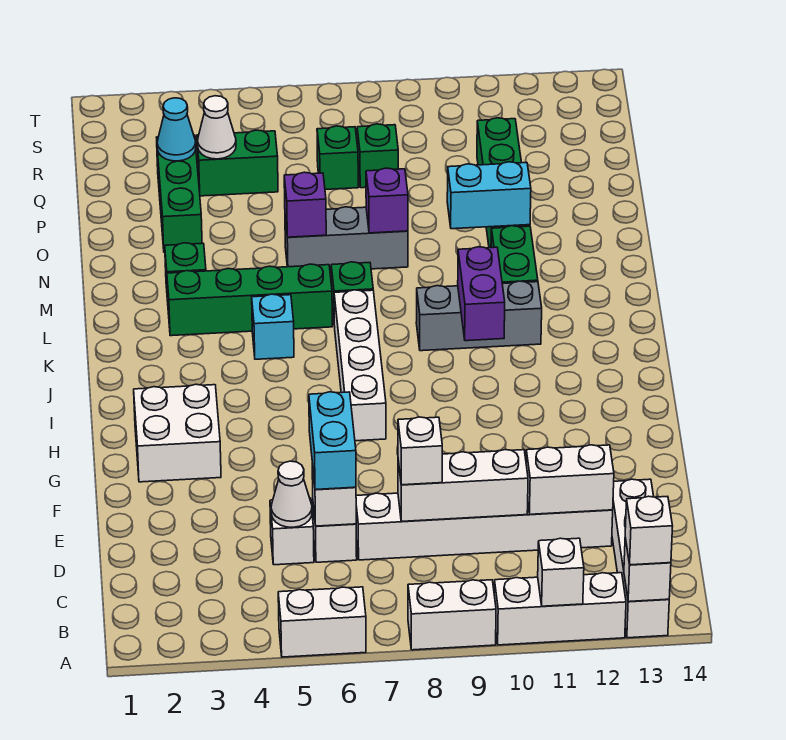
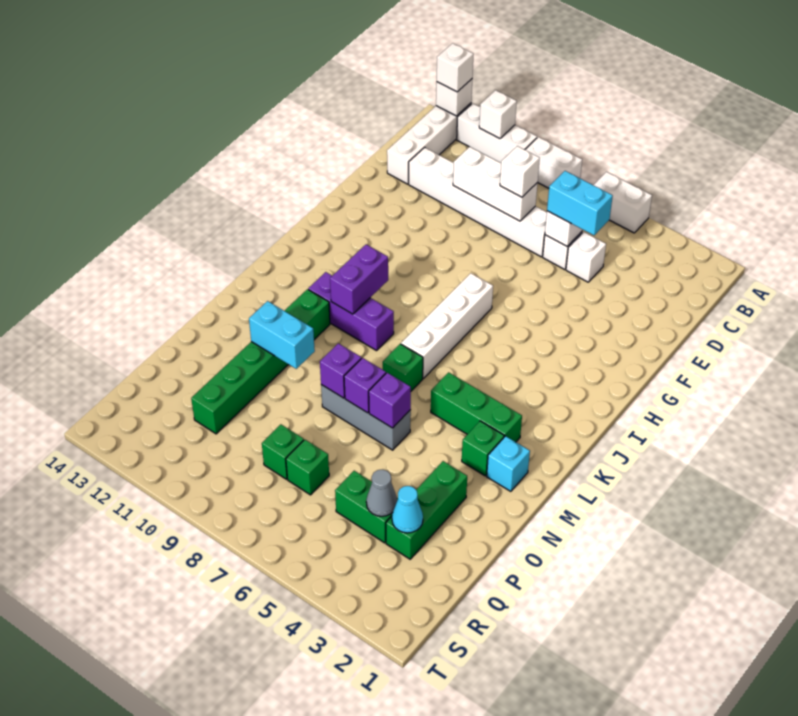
white 1x1 cone [271,461,312,527] -> none
cyan 1x2 brick [309,392,356,490] -> cyan 1x2 brick turned to [547,171,613,235]
white 1x2 brick [526,445,614,514] -> none
white 2x2 brick [134,384,221,482] -> none
cyan 1x1 brick [252,294,294,359] -> cyan 1x1 brick moved to [487,436,530,491]
grey 1x3 brick [416,281,542,351] -> purple 1x3 brick [308,272,394,351]
green 1x4 brick [167,264,332,336] -> green 1x3 brick [431,372,522,442]
none -> purple 1x1 brick [344,358,386,413]
white 1x1 cone [198,96,236,159] -> grey 1x1 cone [366,470,397,516]

